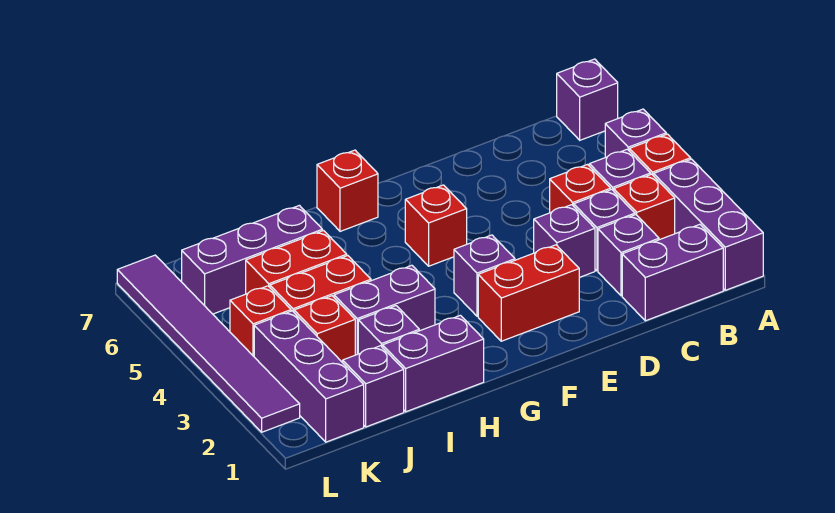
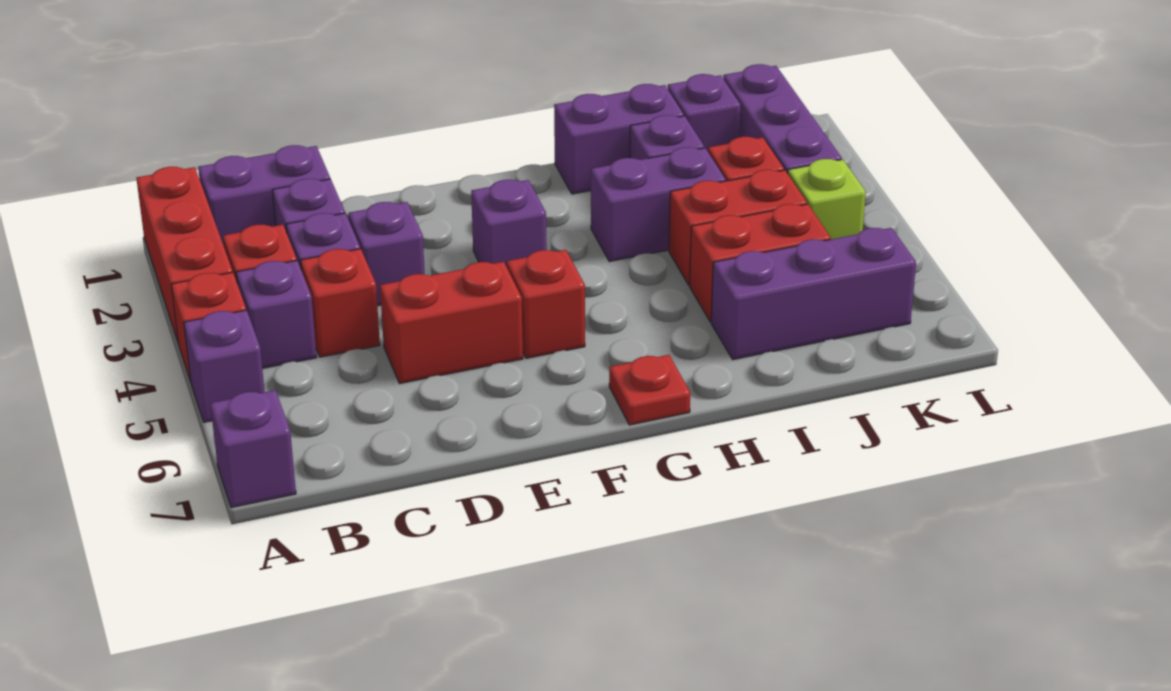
purple 1x3 brick [654,159,763,290] -> red 1x3 brick [137,167,233,341]
red 1x2 brick [478,245,579,341] -> red 1x2 brick moved to [380,262,523,384]
red 1x1 brick [317,150,378,231] -> red 1x1 plate [609,355,690,425]
red 1x1 brick [230,286,291,356] -> lime 1x1 brick [788,159,866,239]
purple 1x6 tile [117,255,300,432] -> none

